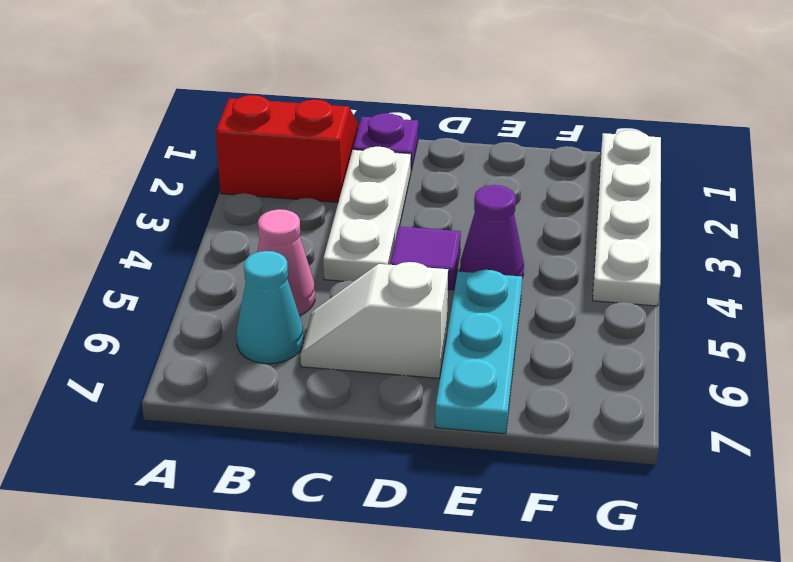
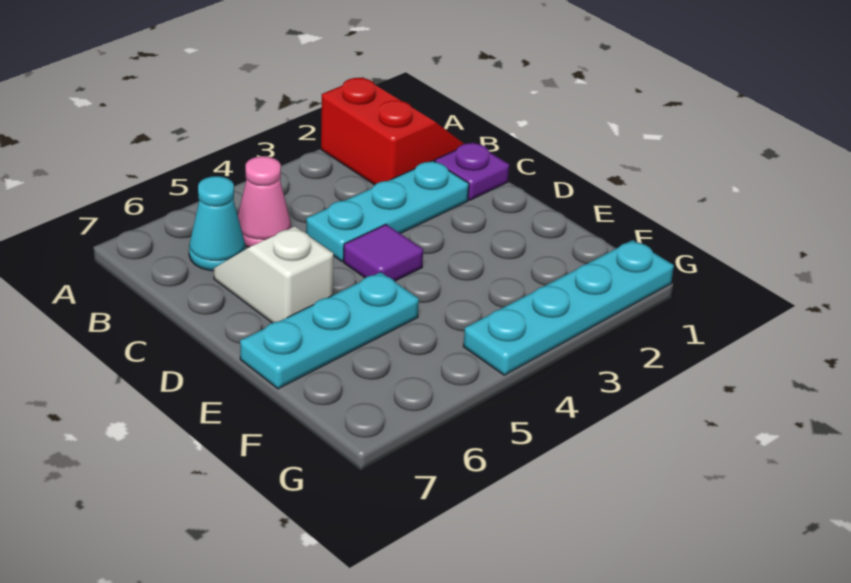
white 1x3 plate [323,147,411,281] -> cyan 1x3 plate [306,161,469,261]
purple 1x1 cone [460,185,524,278] -> none
white 1x4 plate [593,130,661,306] -> cyan 1x4 plate [464,240,674,375]

